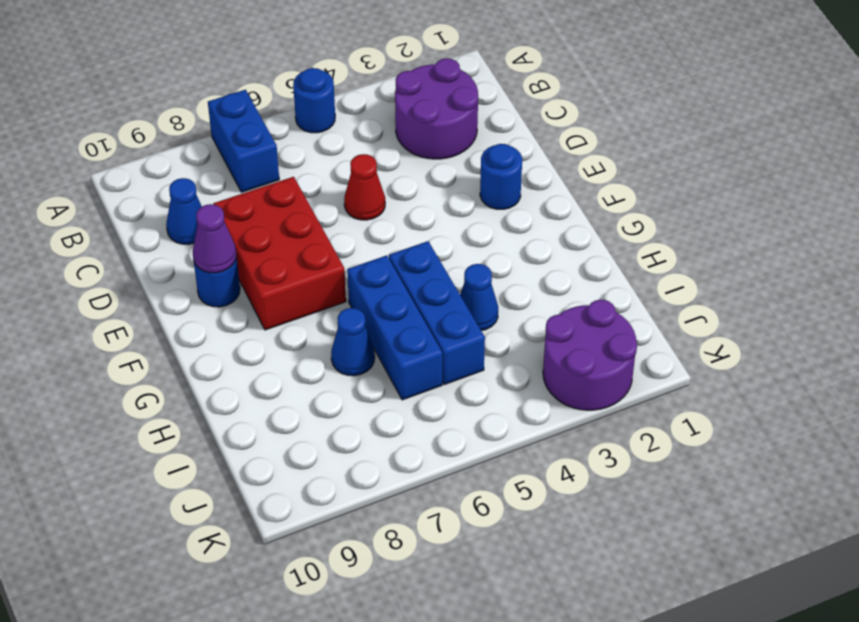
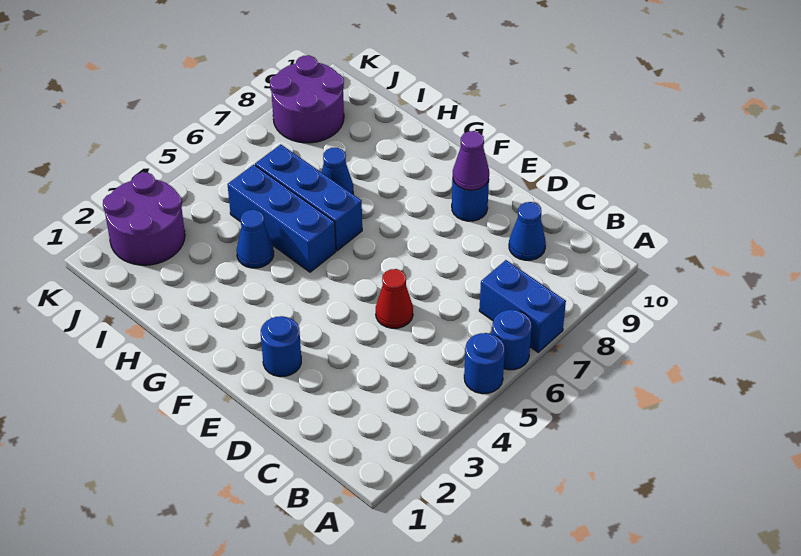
none -> blue 1x1 round brick [492,310,532,370]
purple 2x2 round brick [395,58,478,159] -> purple 2x2 round brick moved to [270,55,344,143]
red 2x3 brick [213,177,346,330] -> none

